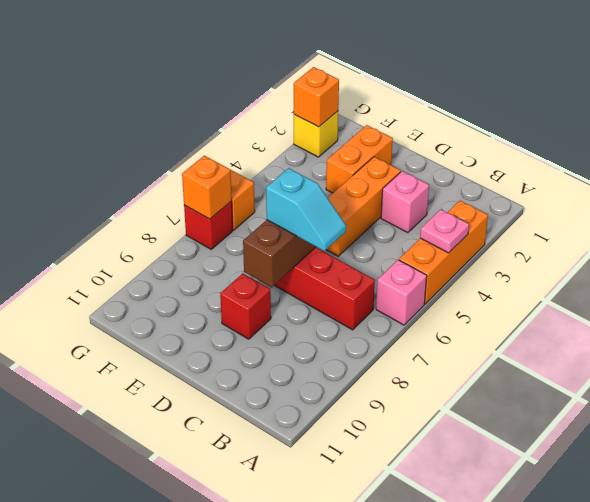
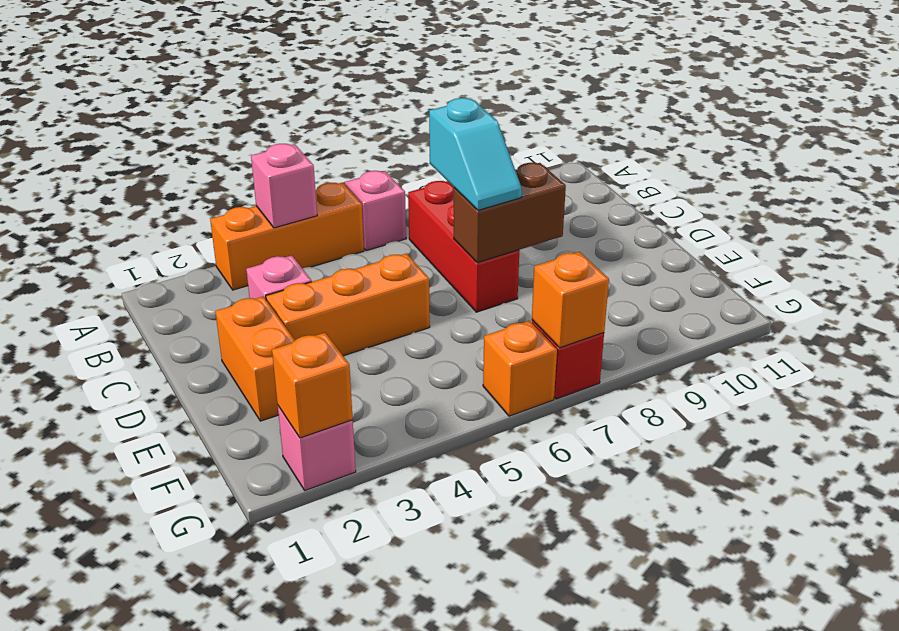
pink 1x1 plate [420,209,469,253] -> pink 1x1 brick [251,144,317,228]
cyan 1x2 slope [266,168,346,251] -> cyan 1x2 slope turned to [429,98,522,210]
red 1x1 brick [220,273,271,339] -> none
orange 1x2 brick [326,125,393,193] -> orange 1x2 brick turned to [215,297,295,421]
yellow 1x1 brick [294,111,338,157] -> pink 1x1 brick [278,406,356,490]

